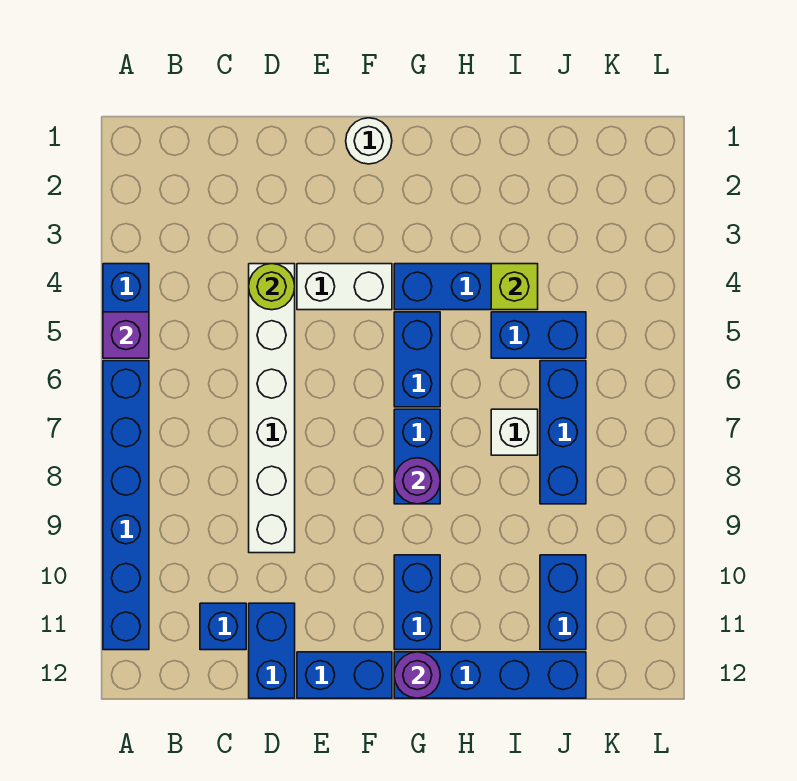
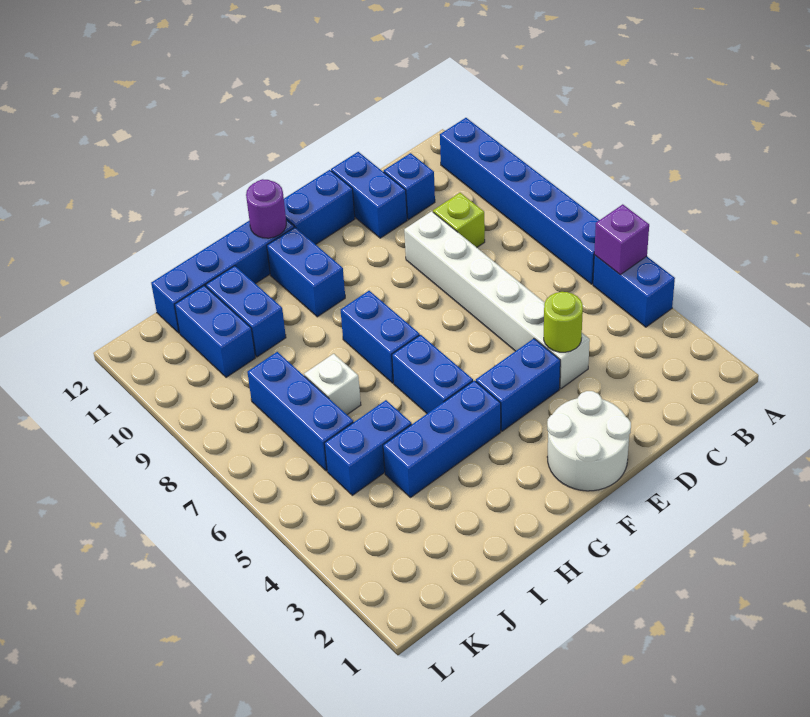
white 1x2 brick [297,264,392,310] -> blue 1x2 brick [476,339,560,431]
white 1x1 round brick [346,118,392,164] -> white 2x2 round brick [547,391,631,491]
purple 1x1 round brick [394,458,440,504] -> none
lime 1x1 brick [491,264,538,310] -> lime 1x1 brick moved to [433,193,485,247]
none -> blue 1x2 brick [206,266,286,357]

